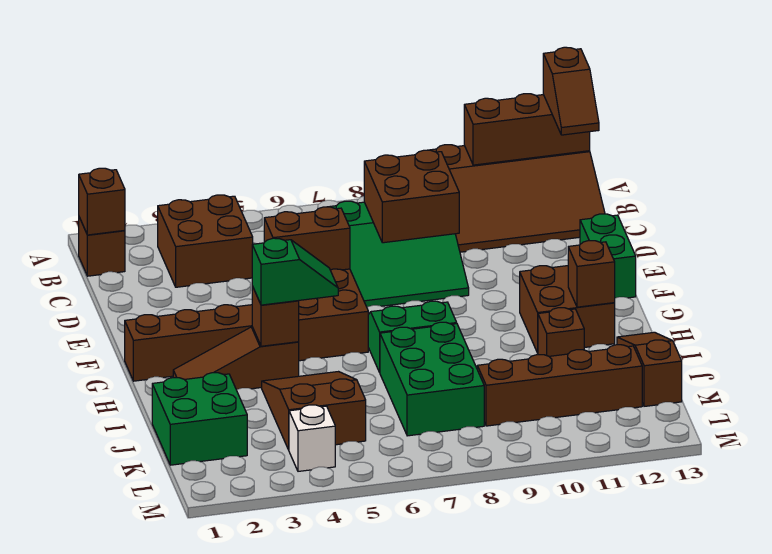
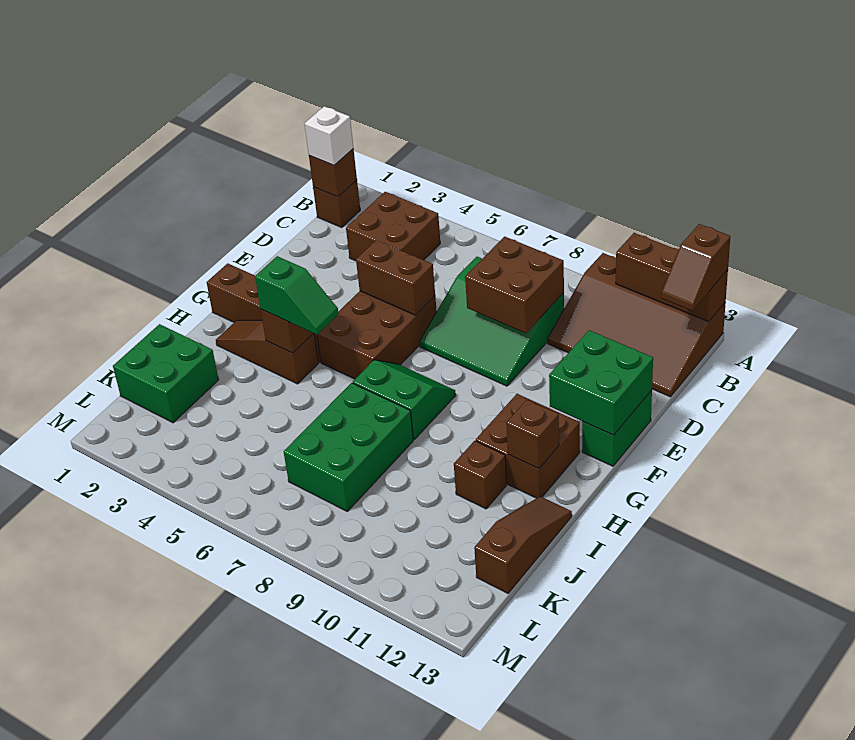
none -> green 2x2 brick [549,330,653,435]
brown 2x3 slope [262,372,366,450] -> none
brown 1x4 brick [477,345,642,426] -> none
white 1x1 brick [289,405,335,471] -> white 1x1 brick moved to [304,106,353,165]

